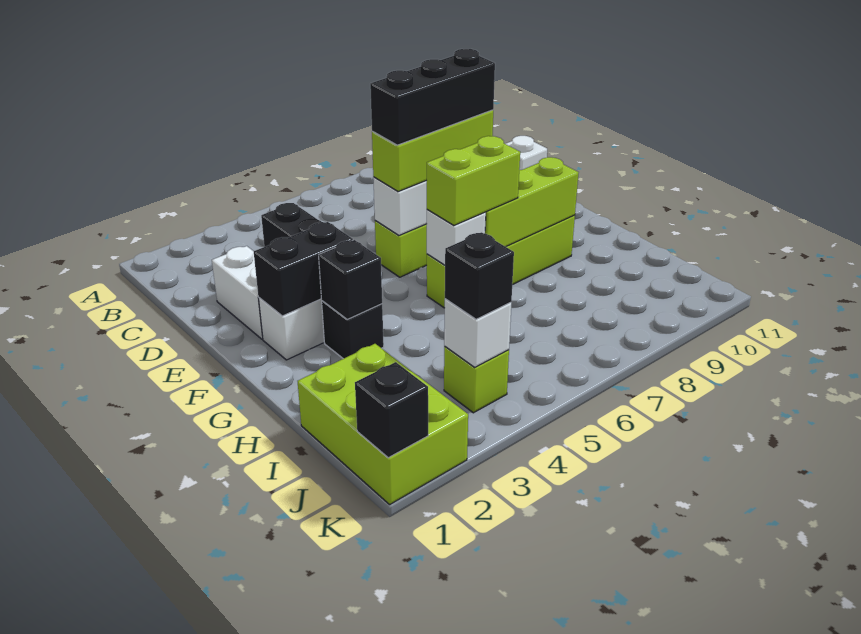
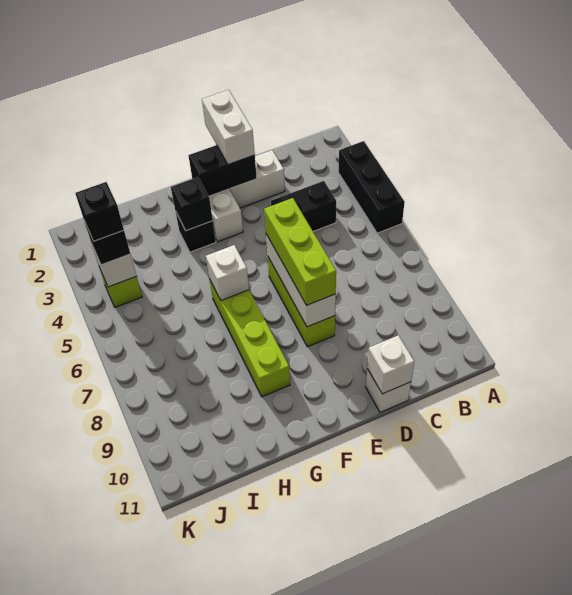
none -> white 1x1 brick [367,335,414,394]
none -> white 1x2 brick [202,90,255,165]
black 1x3 brick [370,49,495,145] -> black 1x3 brick moved to [338,141,405,233]
black 1x2 brick [254,222,353,316] -> black 1x2 brick turned to [188,145,257,196]
lime 1x2 brick [427,136,520,225] -> none
lime 1x3 brick [485,157,579,247] -> none
lime 2x3 brick [298,344,468,504] -> none
black 1x1 brick [355,362,428,458] -> black 1x1 brick moved to [75,182,124,241]

